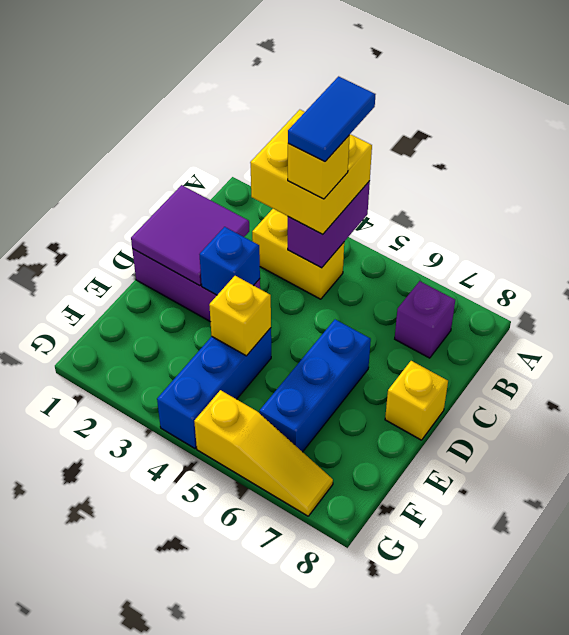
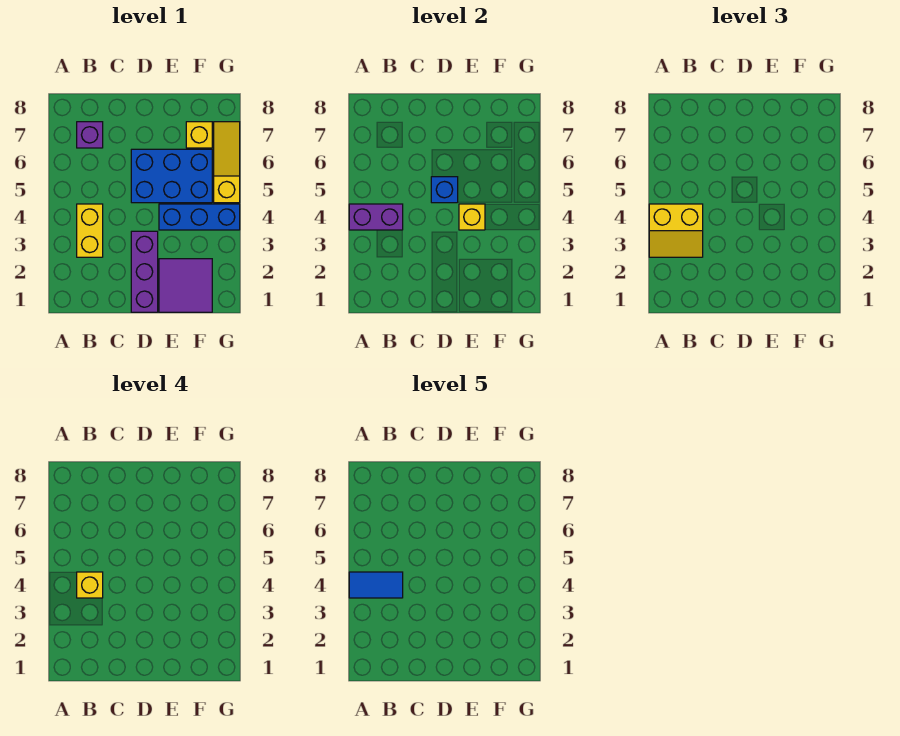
yellow 2x2 brick [250,110,372,234] -> yellow 2x2 slope [649,204,703,257]
purple 2x2 tile [131,185,249,286] -> purple 2x2 tile moved to [159,259,212,312]
blue 1x1 brick [199,227,260,295] -> blue 1x1 brick moved to [431,177,458,203]
blue 1x3 brick [260,319,371,452] -> blue 2x3 brick [131,149,212,203]
yellow 1x1 brick [385,361,448,440] -> yellow 1x1 brick moved to [186,122,212,148]

